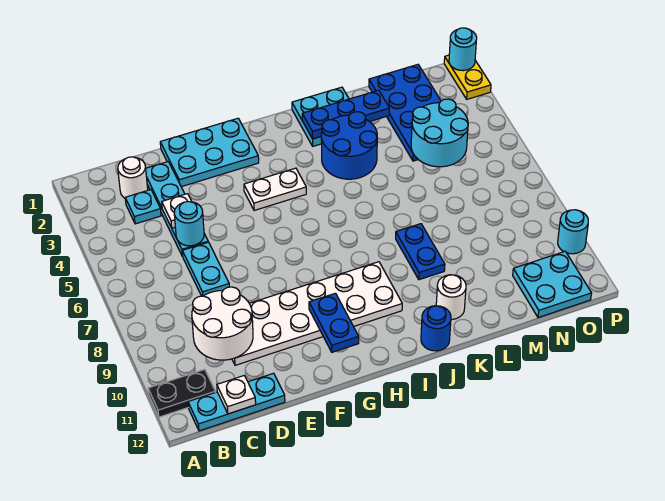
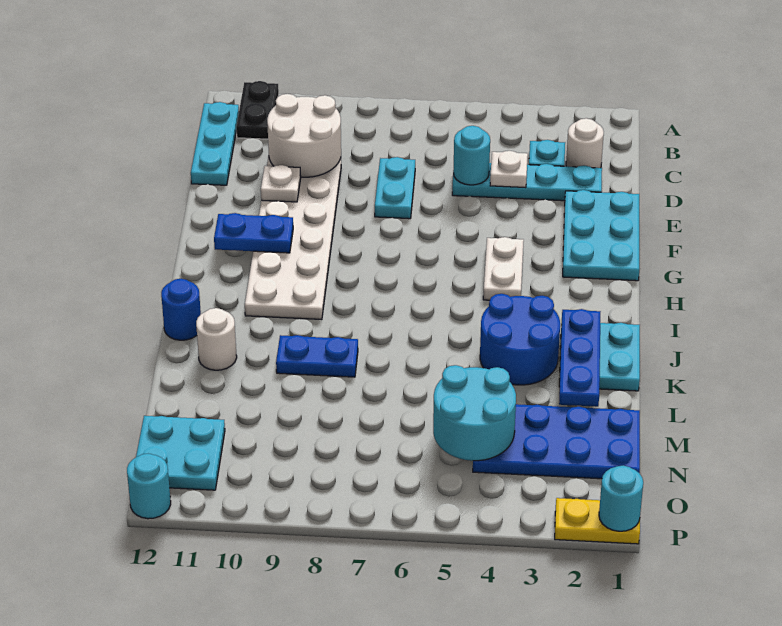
white 1x1 plate [217,376,256,414] -> white 1x1 plate moved to [261,165,301,202]
cyan 1x2 plate [182,242,229,296] -> cyan 1x2 plate turned to [375,157,415,219]
cyan 1x1 round brick [558,210,588,254] -> cyan 1x1 round brick moved to [127,454,171,519]

